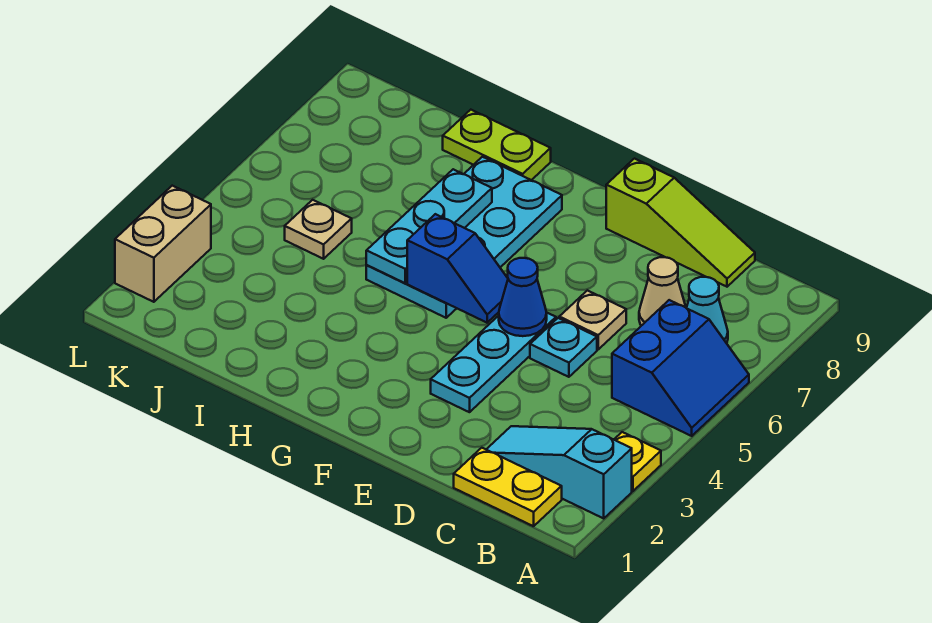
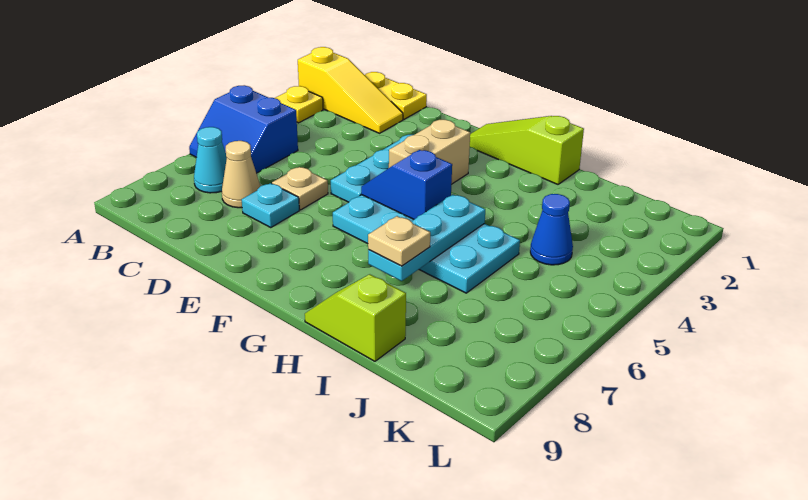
cyan 1x3 slope [486,426,632,518] -> yellow 1x3 slope [298,47,403,133]
blue 2x2 slope [612,300,749,436] -> blue 2x2 slope turned to [189,85,298,173]
lime 1x3 slope [606,159,755,287] -> lime 1x3 slope moved to [470,116,584,184]
cyan 1x1 plate [530,318,597,377] -> cyan 1x1 plate moved to [242,183,299,228]
blue 1x1 cone [499,258,547,336] -> blue 1x1 cone moved to [530,194,573,265]
cyan 2x4 plate [366,157,562,318] -> cyan 2x4 plate turned to [333,195,520,293]
lime 1x2 plate [443,110,551,180] -> lime 1x2 slope [305,274,406,361]
tan 1x1 plate [285,200,352,259] -> tan 1x1 plate moved to [368,216,430,266]
tan 1x2 brick [115,186,211,302] -> tan 1x2 brick moved to [389,120,470,184]

